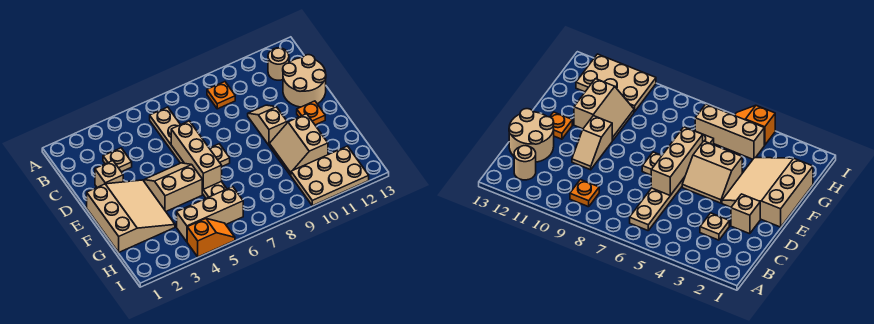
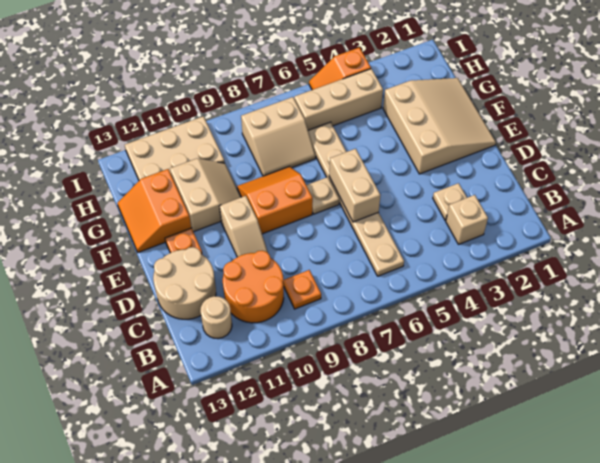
none -> orange 2x2 round brick [223,251,284,323]
tan 1x1 brick [95,161,123,187] -> tan 1x1 brick moved to [446,195,488,244]
tan 1x3 brick [171,121,222,189] -> tan 1x2 brick [329,149,380,222]
tan 3x3 slope [87,180,175,252] -> tan 3x3 slope turned to [383,78,496,174]
tan 2x2 slope [144,163,202,211] -> tan 2x2 slope moved to [241,97,316,176]
none -> orange 2x2 slope [237,167,313,234]
none -> orange 2x2 slope [117,169,191,252]

